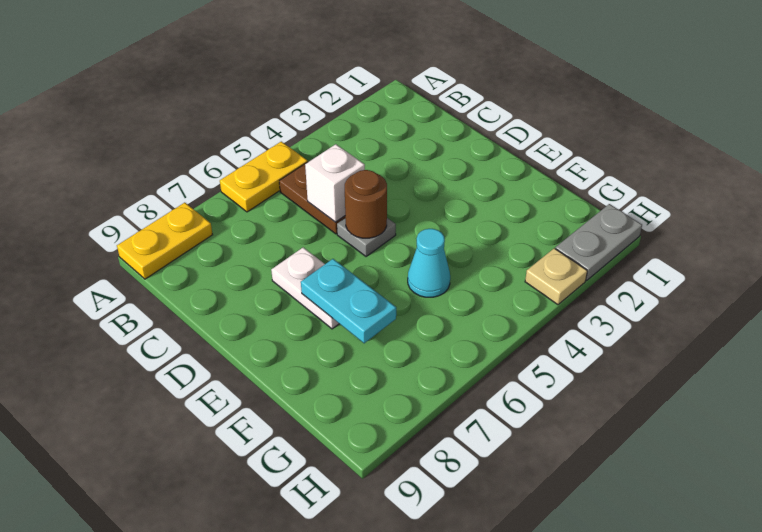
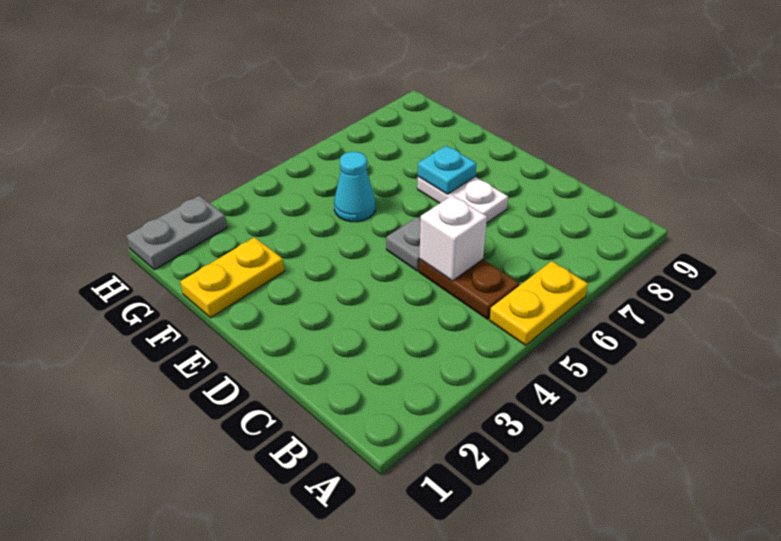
yellow 1x2 plate [117,203,213,279] -> yellow 1x2 plate moved to [180,237,284,318]
brown 1x1 round brick [345,170,387,238] -> none
cyan 1x2 plate [301,259,396,343] -> cyan 1x1 plate [418,146,476,194]
tan 1x1 plate [525,248,587,305] -> none

